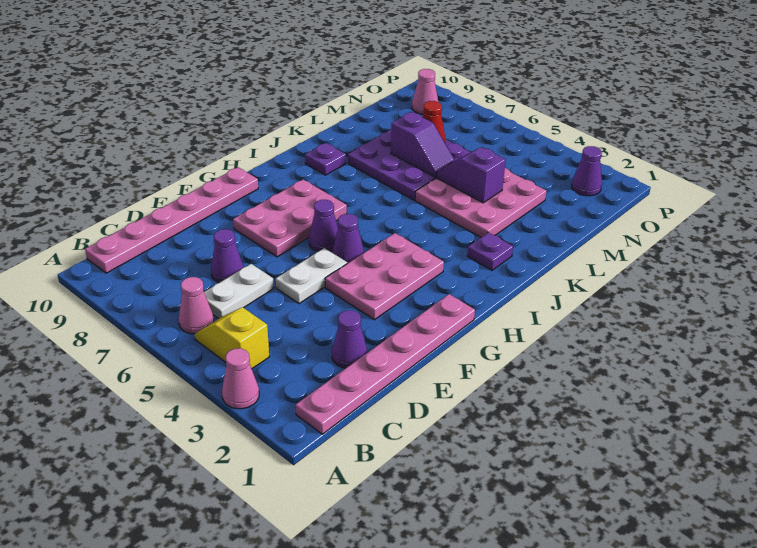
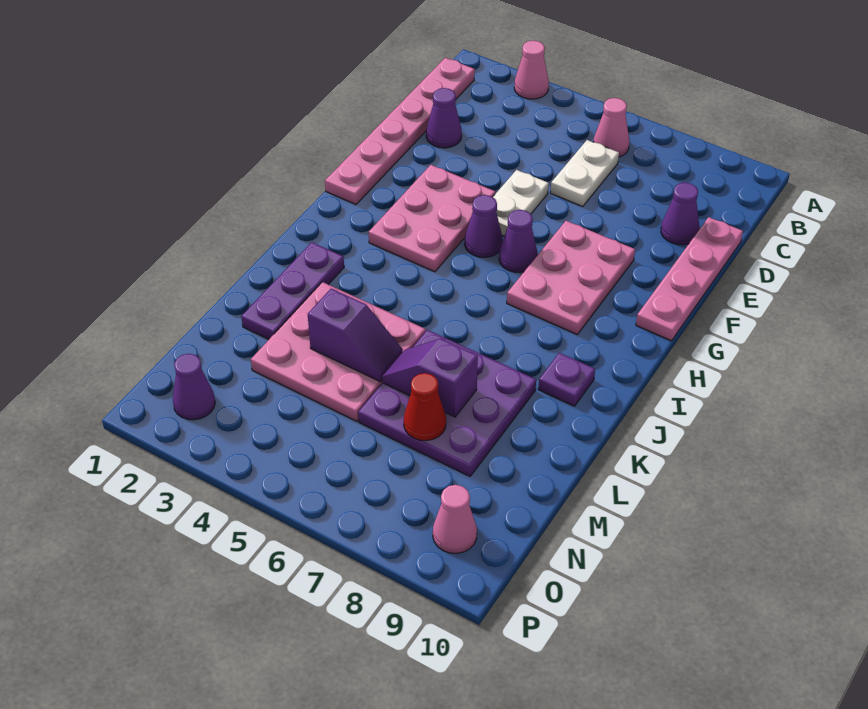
yellow 1x2 slope [195,307,269,369] -> none
pink 1x6 plate [85,167,258,273] -> pink 1x4 plate [636,217,743,341]
purple 1x1 cone [211,229,244,283] -> purple 1x1 cone moved to [661,183,699,245]
purple 1x1 plate [467,232,513,270] -> purple 1x3 plate [241,242,344,339]

